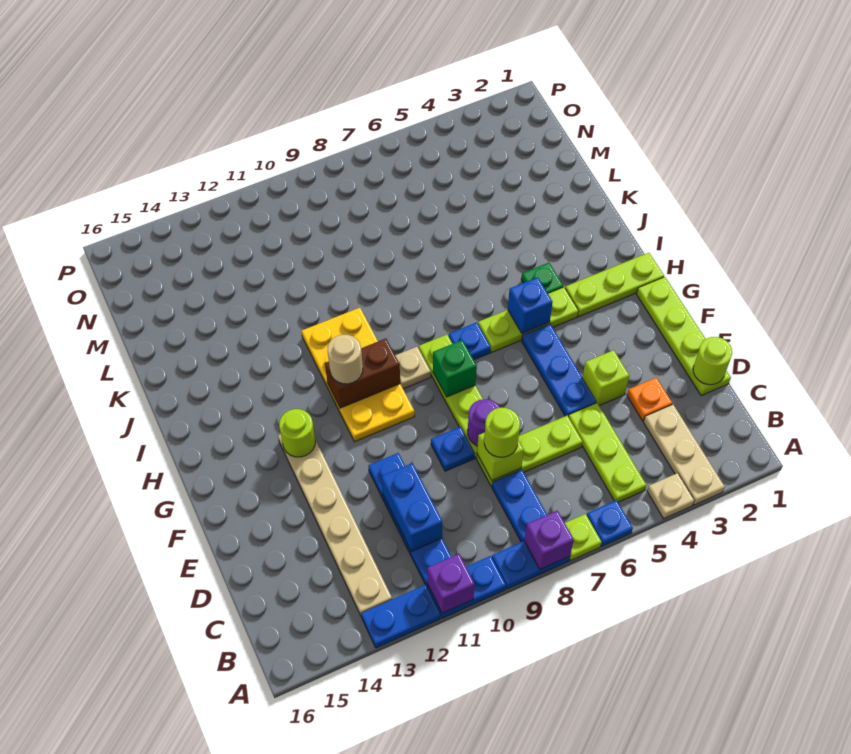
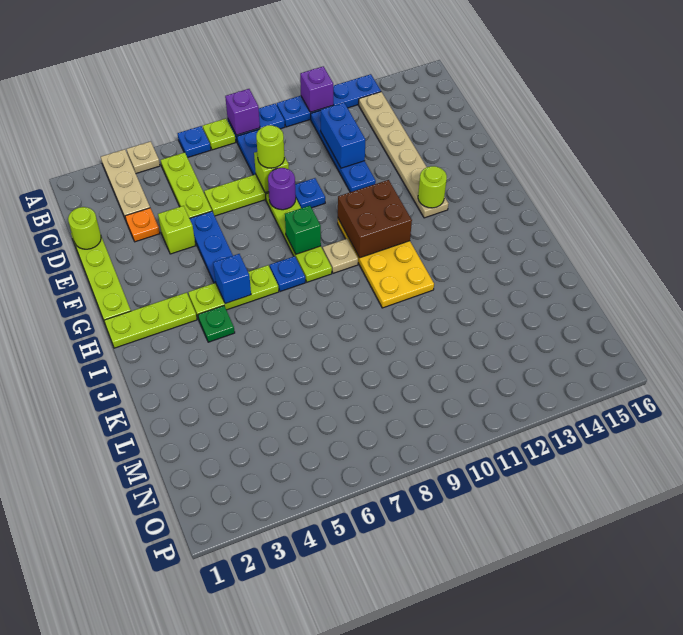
brown 1x2 brick [325,339,400,408] -> brown 2x2 brick [338,180,412,258]
tan 1x1 round brick [327,335,363,384] -> none

